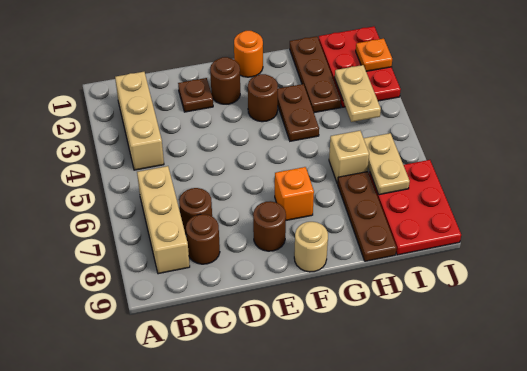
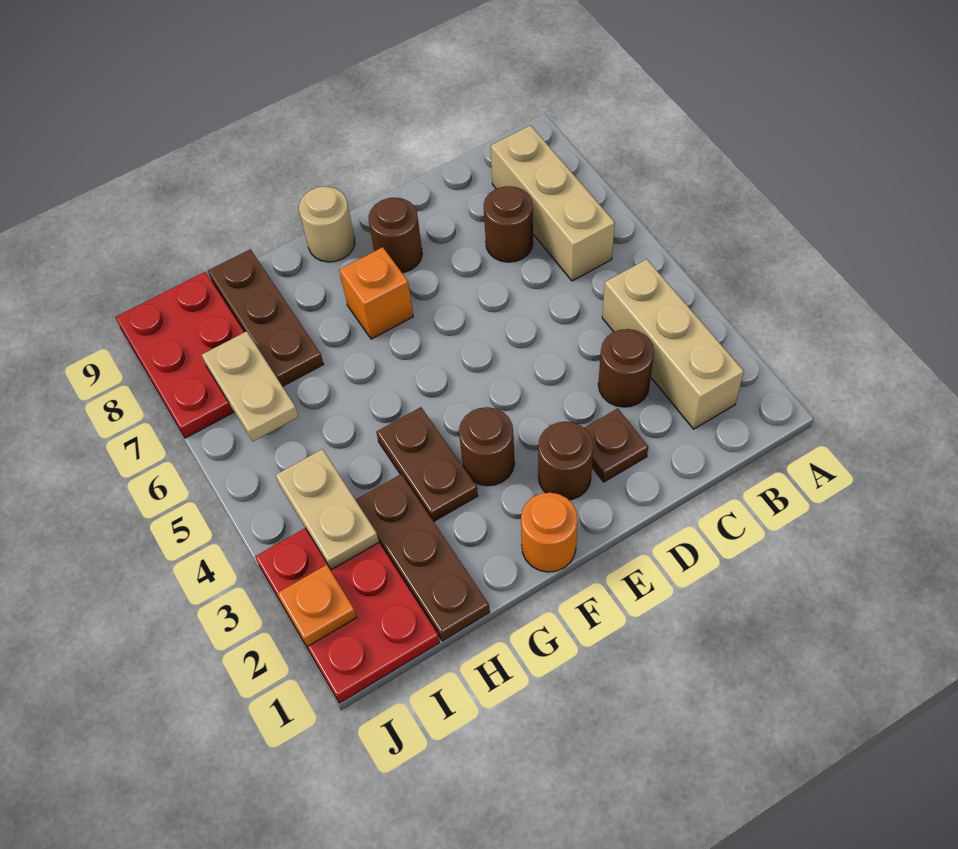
brown 1x1 round brick [186,214,220,264] -> brown 1x1 round brick moved to [598,329,654,407]
tan 1x1 brick [329,131,369,183] -> none

